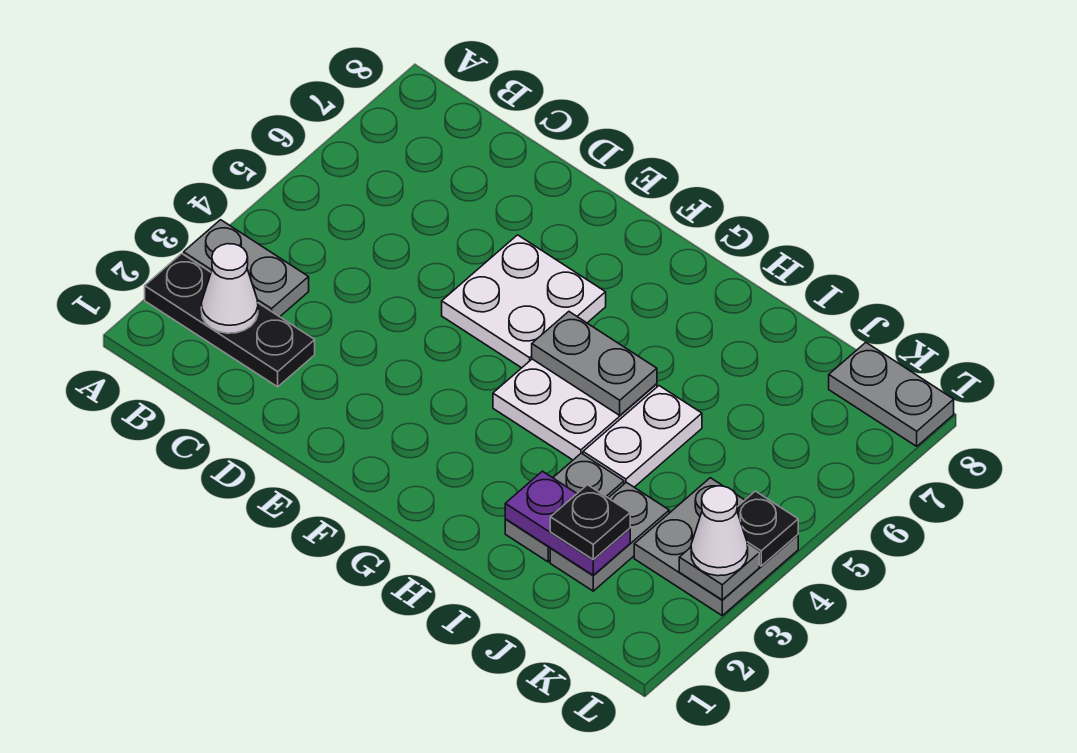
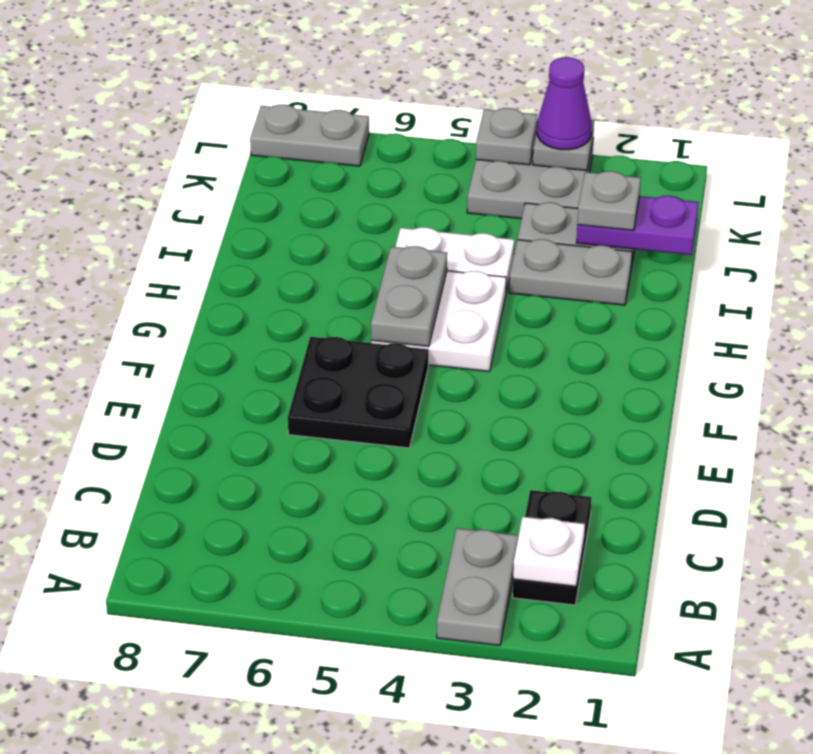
black 1x3 plate [145,254,315,387] -> black 1x2 plate [513,490,591,605]
white 1x1 cone [201,244,258,333] -> white 1x1 plate [513,517,585,587]
white 2x2 plate [442,235,606,368] -> black 2x2 plate [288,337,429,448]
purple 1x2 plate [505,471,630,575] -> purple 1x2 plate turned to [576,196,699,255]
black 1x1 plate [550,485,630,559] -> grey 1x1 plate [577,171,641,230]
grey 1x2 plate [829,343,954,446] -> grey 1x2 plate turned to [250,105,369,166]
white 1x1 cone [691,486,748,576] -> purple 1x1 cone [537,57,592,150]
black 1x1 plate [737,491,798,566] -> grey 1x1 plate [476,108,538,165]

